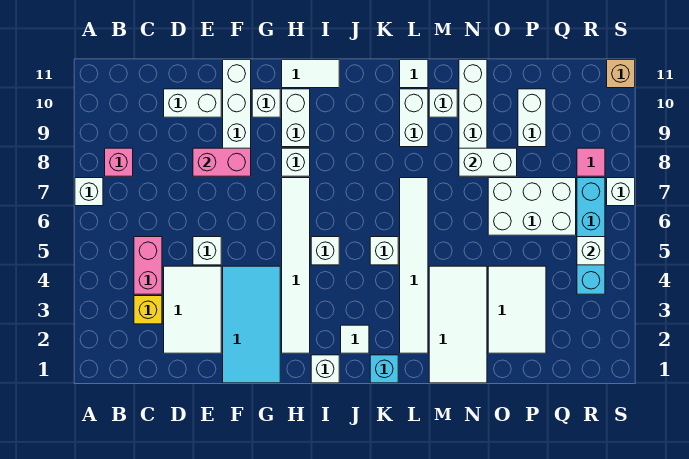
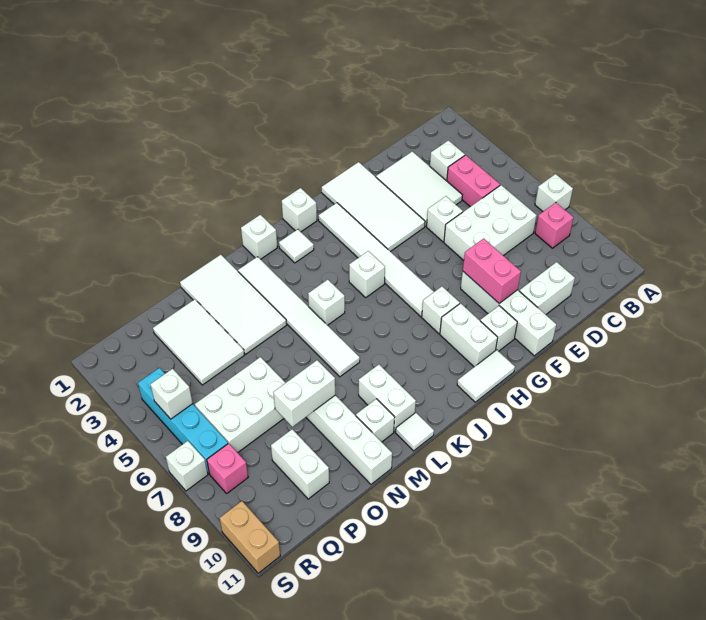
yellow 1x1 brick [134,296,162,324] -> white 1x1 brick [430,140,465,181]
none -> white 2x3 brick [444,185,537,260]
pink 1x2 brick [193,148,251,176] -> pink 1x2 brick turned to [463,239,521,303]
cyan 2x4 tile [223,266,280,383] -> white 2x4 tile [322,162,425,252]
cyan 1x1 brick [370,355,398,383] -> white 1x1 brick [241,215,277,259]
pink 1x1 tile [577,148,605,176] -> pink 1x1 brick [207,443,248,493]
tan 1x1 brick [607,60,635,88] -> tan 1x2 brick [220,501,280,573]

